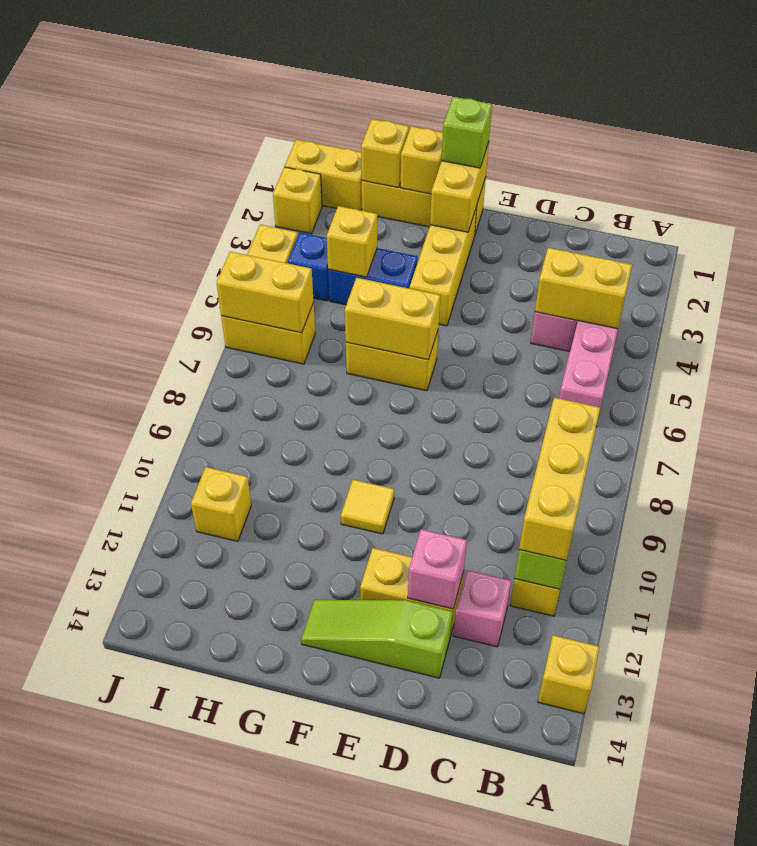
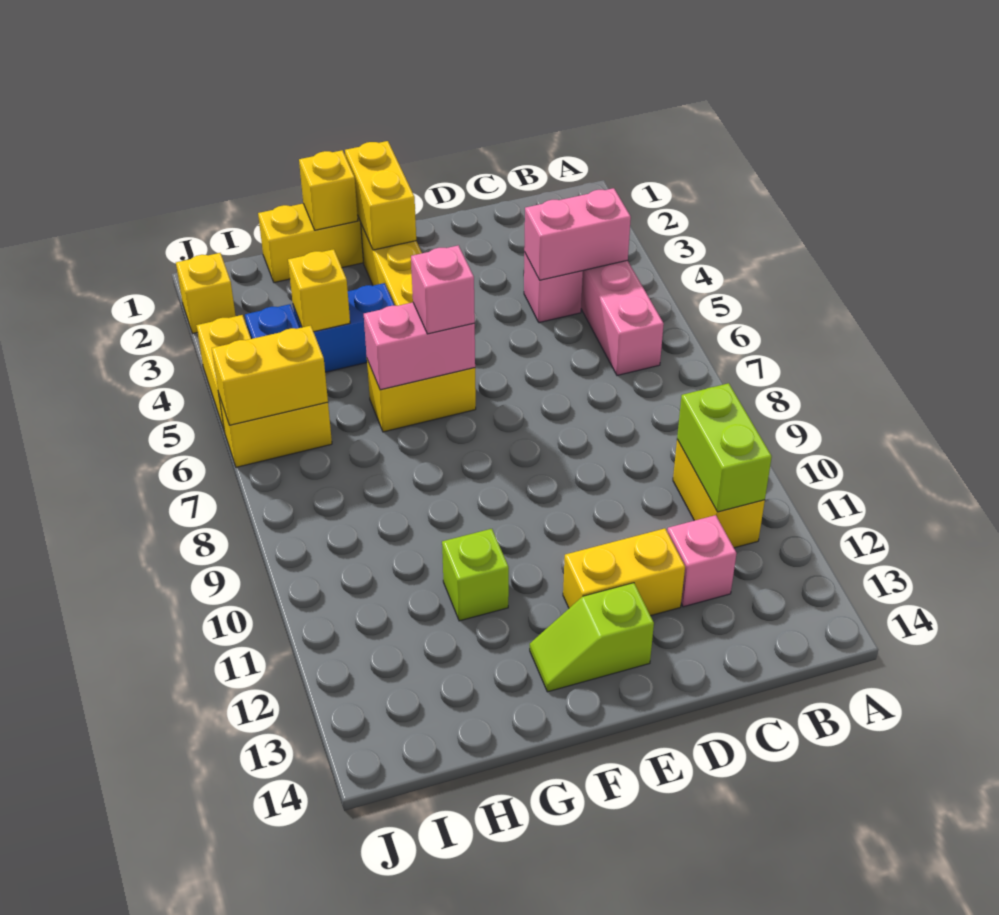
yellow 1x1 brick [538,635,599,714] -> none
yellow 1x2 brick [535,248,632,329] -> pink 1x2 brick [524,188,631,280]
yellow 1x3 brick [519,398,600,560] -> none
pink 1x1 brick [408,529,467,609] -> pink 1x1 brick moved to [411,245,475,334]
lime 1x3 slope [301,600,453,678] -> lime 1x2 slope [530,583,654,692]
lime 1x1 brick [442,97,492,168] -> lime 1x1 brick moved to [442,529,509,621]
yellow 1x2 brick [345,278,440,360] -> pink 1x2 brick [364,302,475,390]
yellow 1x1 tile [341,480,394,534] -> none
yellow 1x1 brick [361,119,409,188] -> none
yellow 1x2 brick [285,140,362,210] -> none
yellow 1x1 brick [191,467,251,541] -> none

